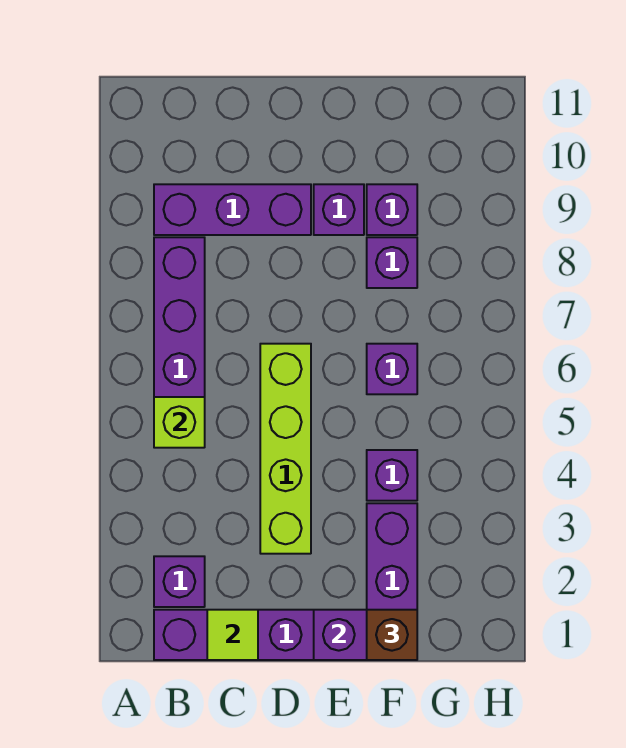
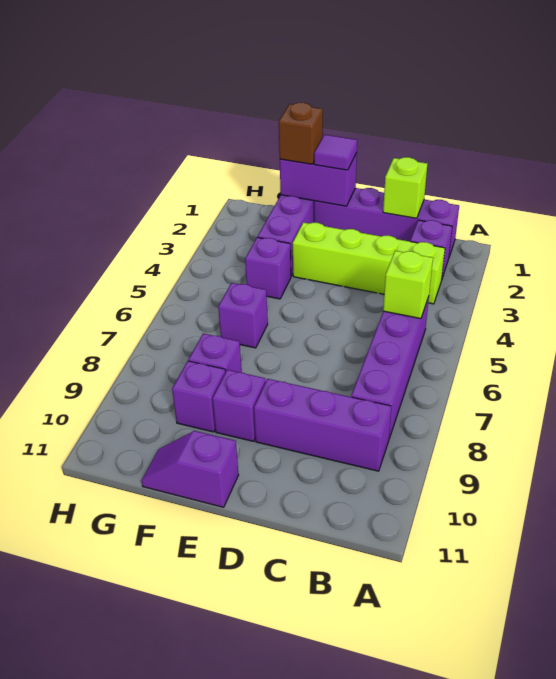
lime 1x1 tile [207,610,258,660] -> lime 1x1 brick [383,157,427,218]
lime 1x4 brick [260,344,311,554] -> lime 1x4 brick turned to [293,222,445,304]
none -> purple 1x1 tile [314,135,357,170]
none -> purple 1x2 slope [142,431,239,507]

